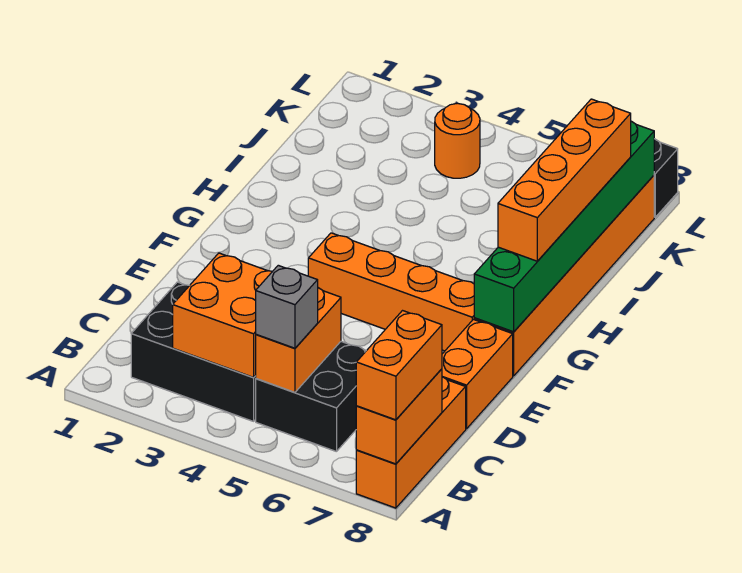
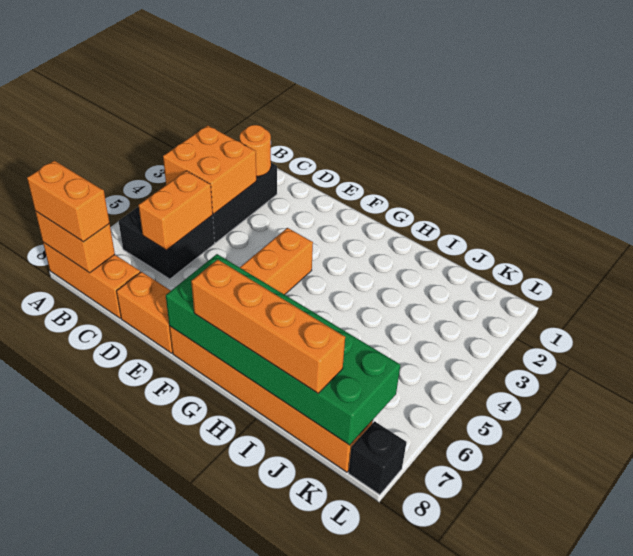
orange 1x2 brick [256,288,341,392] -> orange 1x2 brick turned to [138,171,213,250]
grey 1x1 brick [256,265,318,348] -> none
green 1x6 brick [474,121,654,332] -> green 2x6 brick [166,254,400,445]
orange 1x1 round brick [435,103,480,178] -> orange 1x1 round brick moved to [240,125,271,176]

